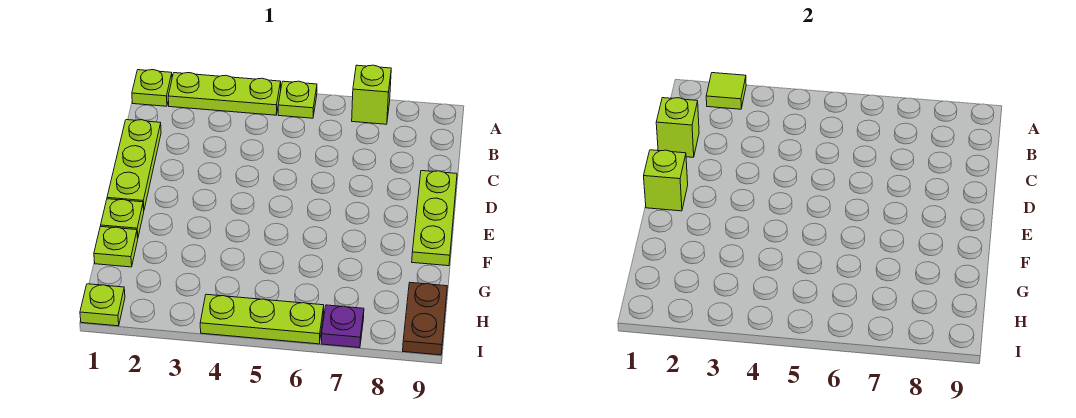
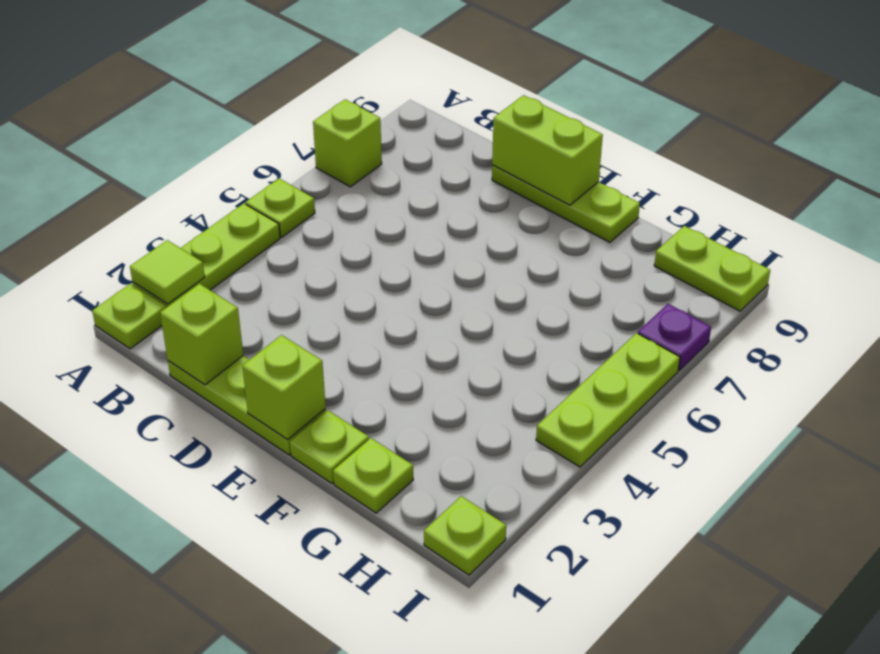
none -> lime 1x2 brick [492,95,603,205]
brown 1x2 plate [403,283,447,355] -> lime 1x2 plate [654,226,770,311]

